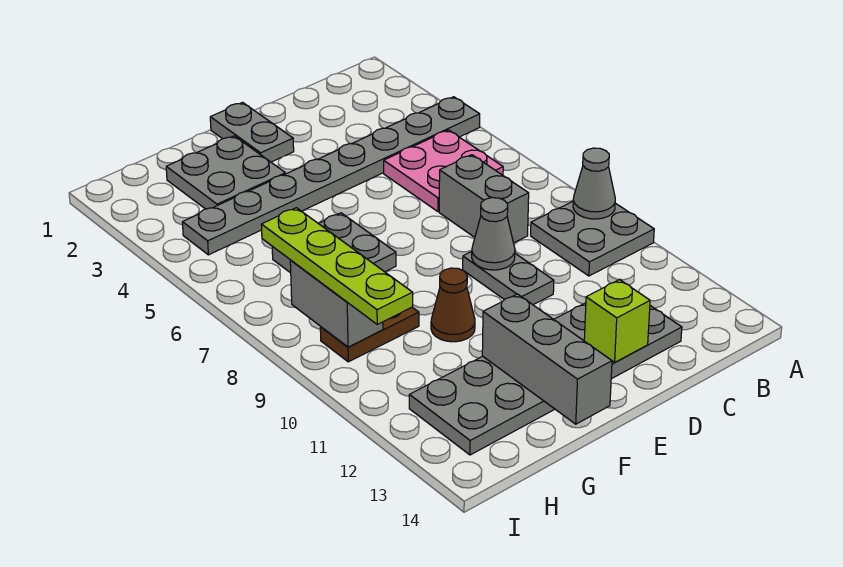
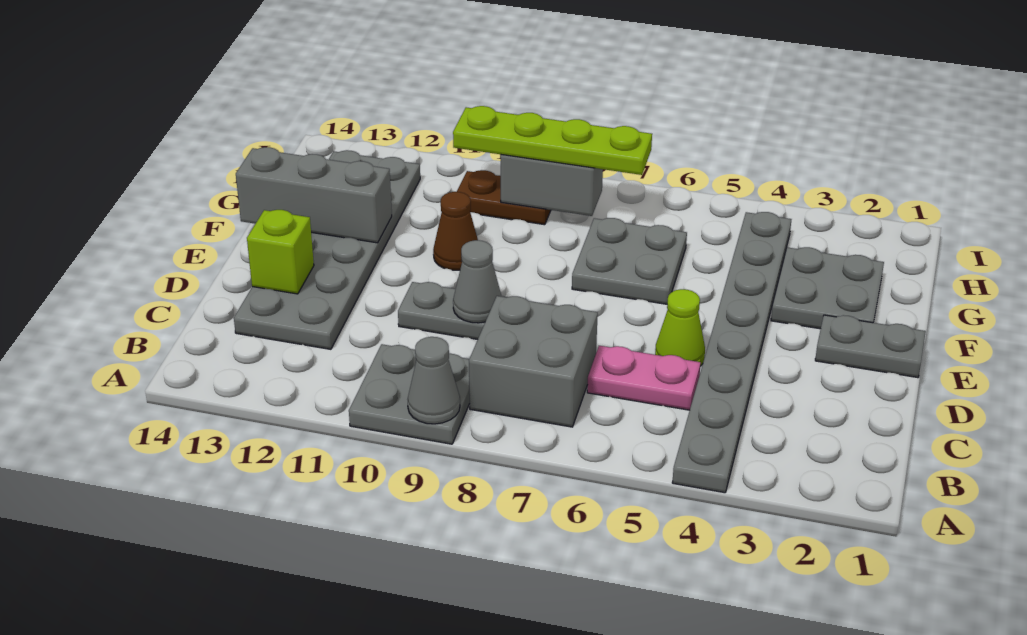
pink 2x2 plate [384,130,503,212] -> pink 1x2 plate [587,346,701,410]
grey 1x2 brick [439,155,529,243] -> grey 2x2 brick [469,296,598,427]
none -> lime 1x1 cone [655,289,705,366]
brown 1x2 plate [320,307,419,362] -> brown 1x2 plate turned to [457,170,551,225]

